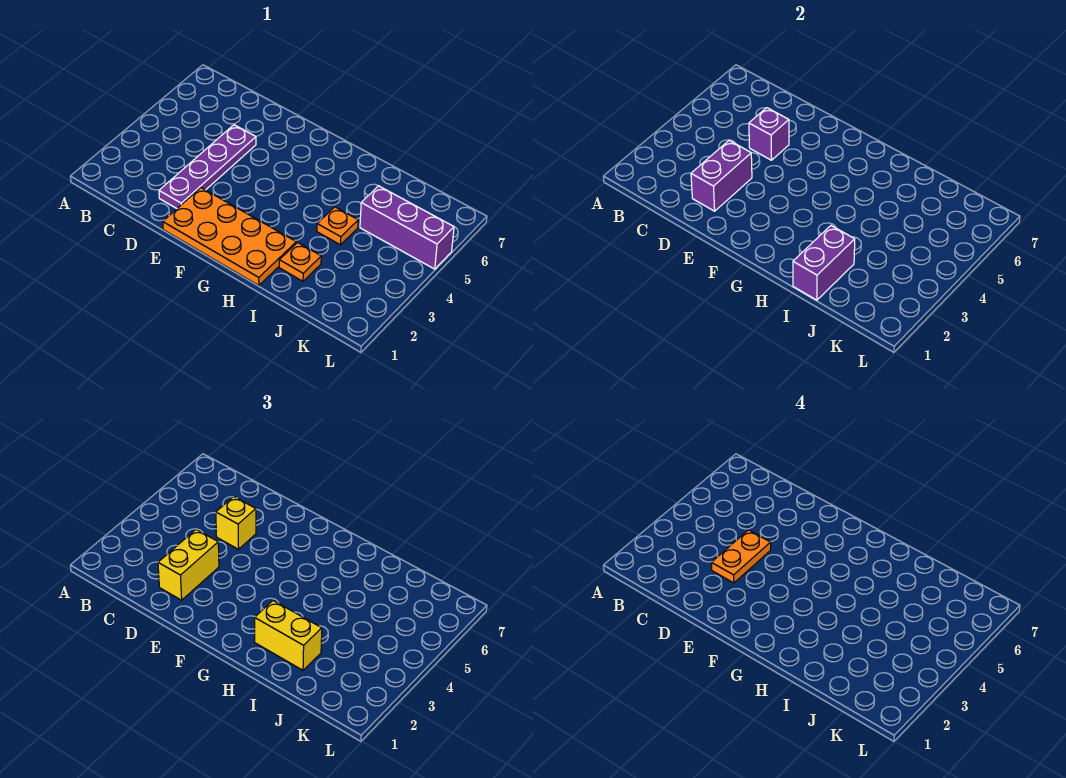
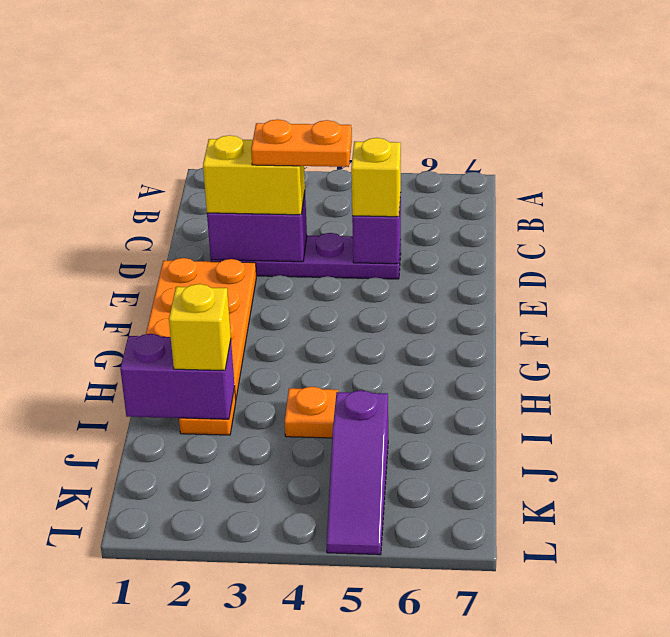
yellow 1x2 brick [255,601,322,670] -> yellow 1x1 brick [169,284,231,371]
purple 1x3 brick [360,186,454,269] -> purple 1x3 slope [327,390,388,555]

